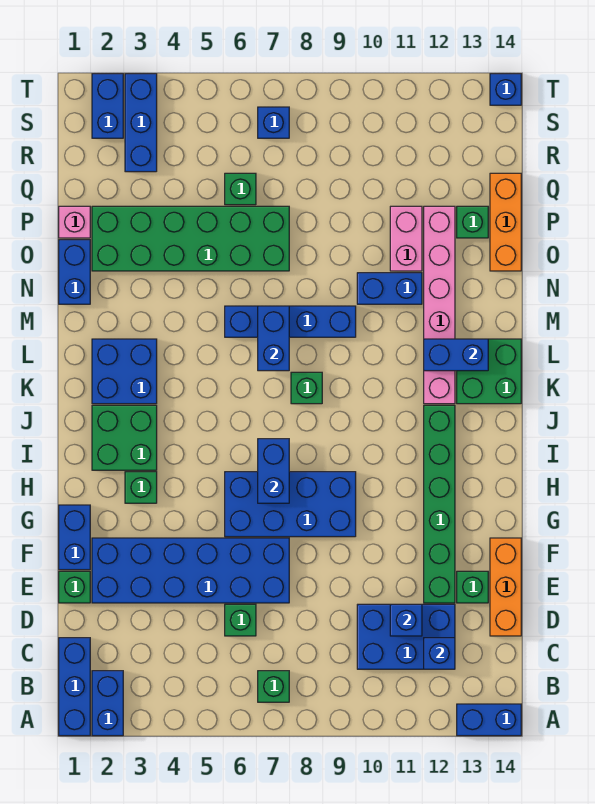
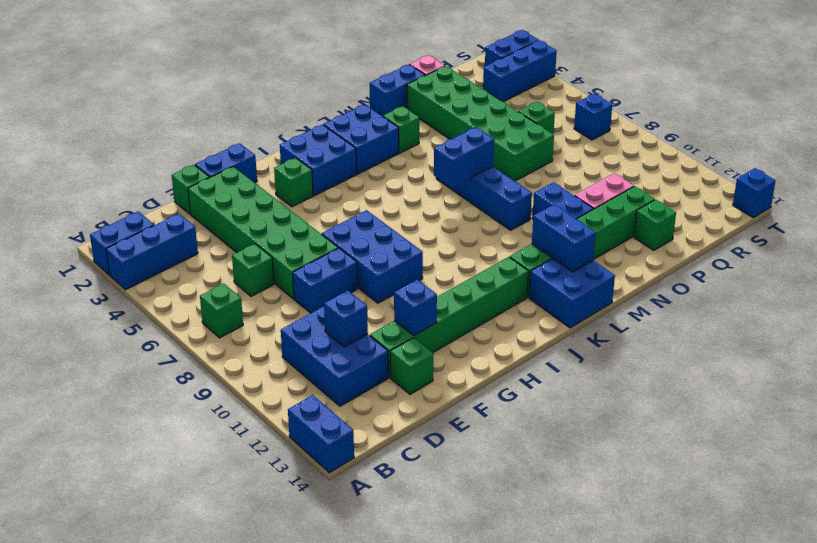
blue 1x3 brick [59,638,90,736] -> blue 1x3 brick moved to [106,214,198,290]
blue 1x1 brick [424,638,455,669] -> blue 1x1 brick moved to [394,280,437,336]
orange 1x3 brick [490,538,521,636] -> none
blue 2x6 brick [92,538,289,603] -> green 2x6 brick [188,167,338,299]
blue 2x4 brick [225,472,356,537] -> blue 2x3 brick [322,210,423,303]
blue 1x2 brick [258,439,289,503] -> blue 1x2 brick moved to [293,248,358,313]
green 2x2 brick [92,405,157,470] -> blue 2x2 brick [280,124,357,196]
green 1x1 brick [291,372,322,404] -> green 1x1 brick moved to [383,106,419,153]
pink 1x6 brick [424,206,455,404] -> green 1x6 brick [510,186,655,297]
green 2x2 brick [457,339,521,404] -> blue 2x2 brick [529,258,615,328]
orange 1x3 brick [490,173,521,271] -> none

